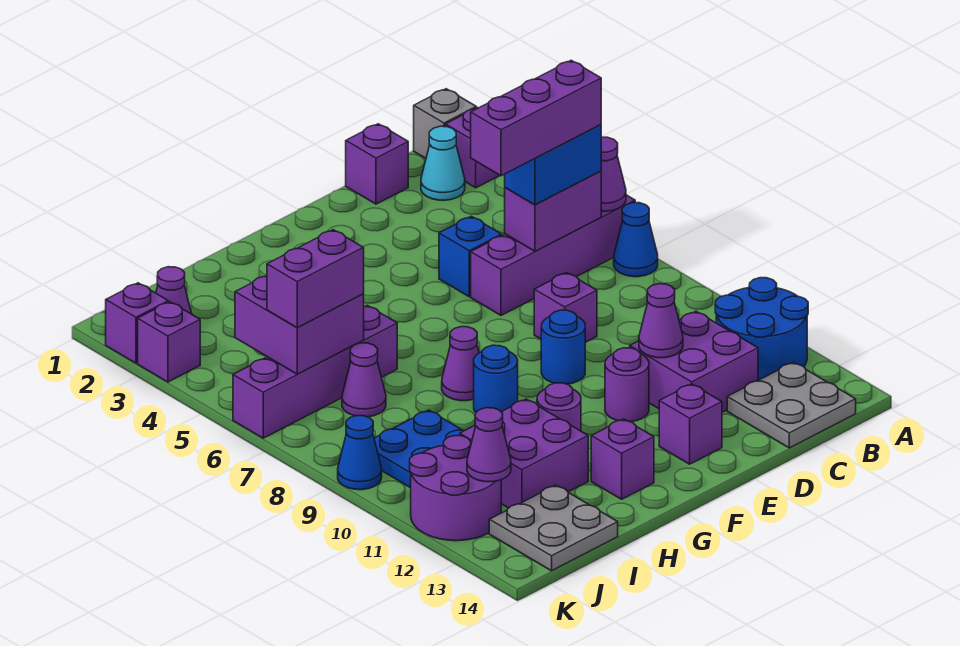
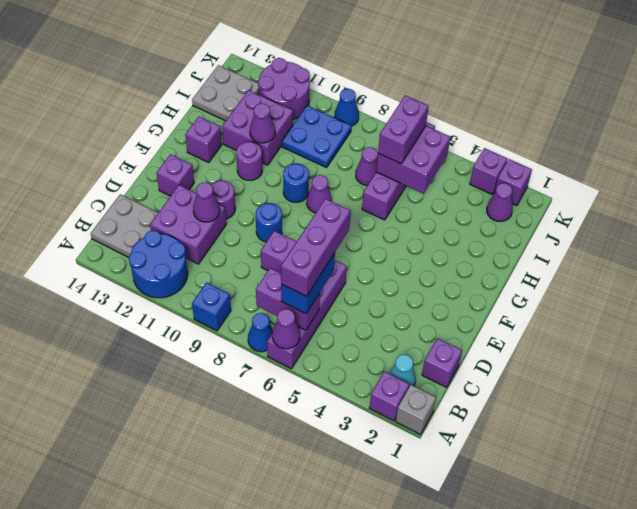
purple 1x2 brick [505,171,601,251] -> purple 1x2 brick turned to [256,268,320,330]
blue 1x1 brick [439,216,502,297] -> blue 1x1 brick moved to [192,283,231,331]
purple 1x1 cone [467,408,511,482] -> purple 1x1 cone moved to [250,103,275,143]

